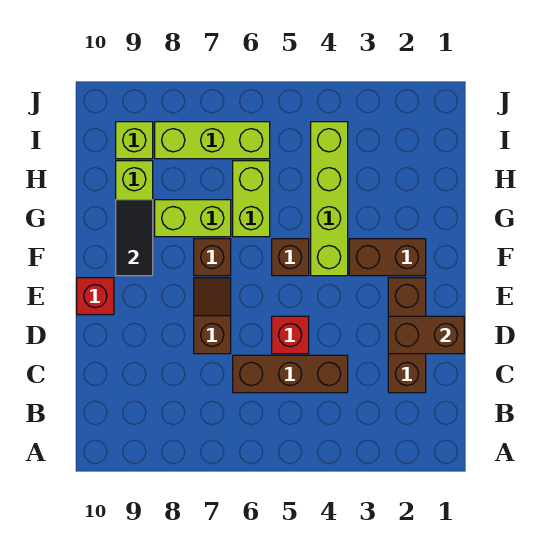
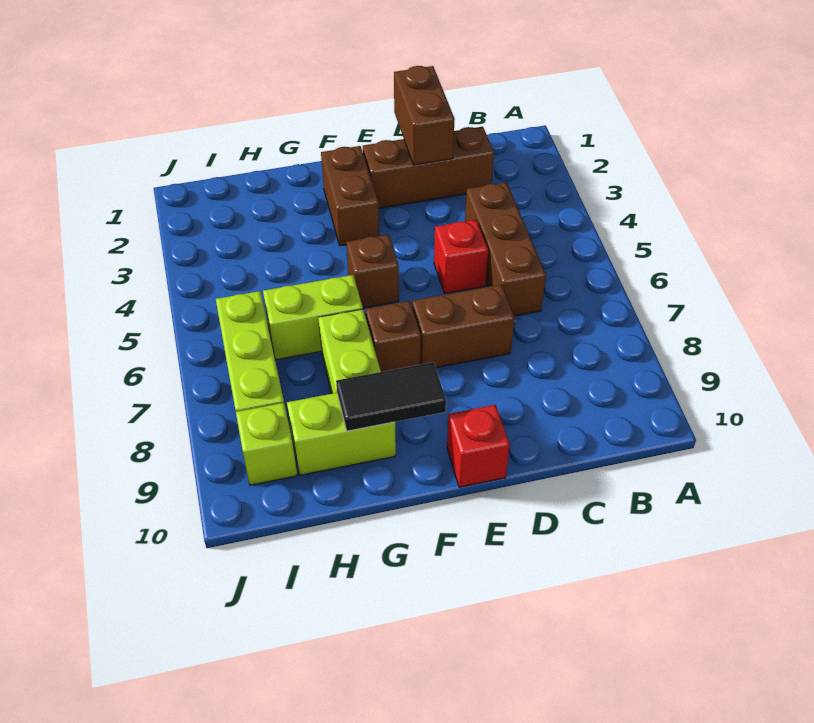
brown 1x2 slope [194,278,231,354] -> brown 1x2 brick [412,285,515,368]
lime 1x4 brick [311,122,348,276] -> none

